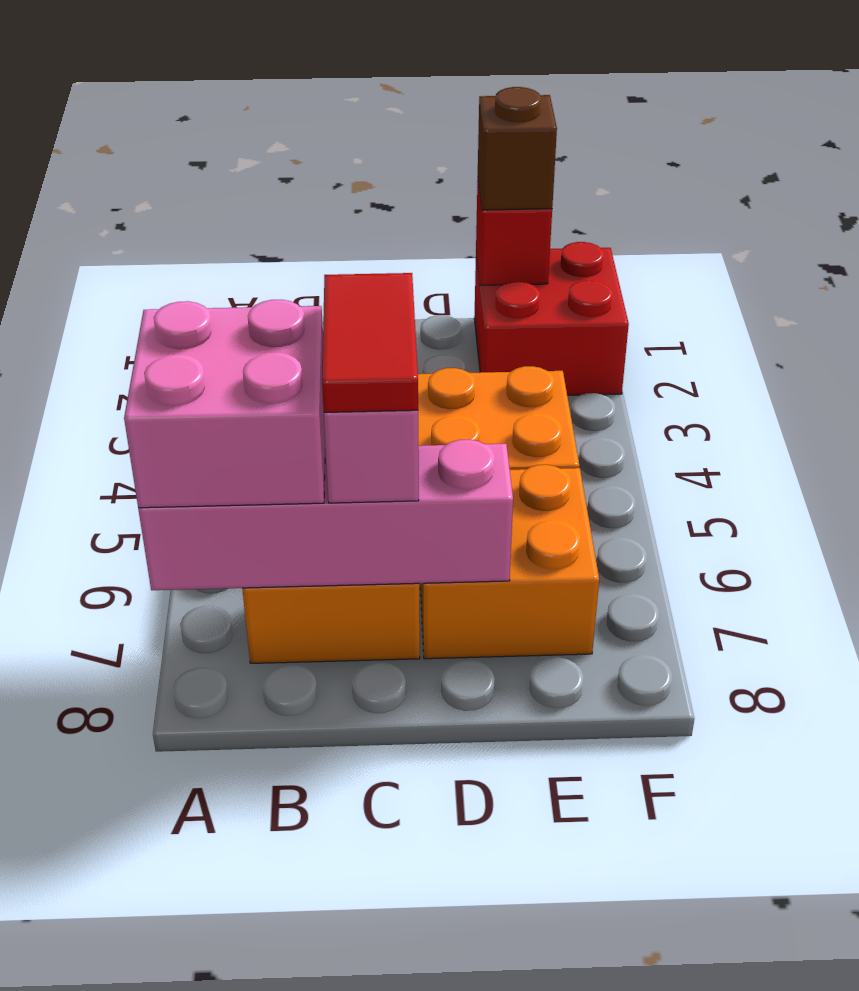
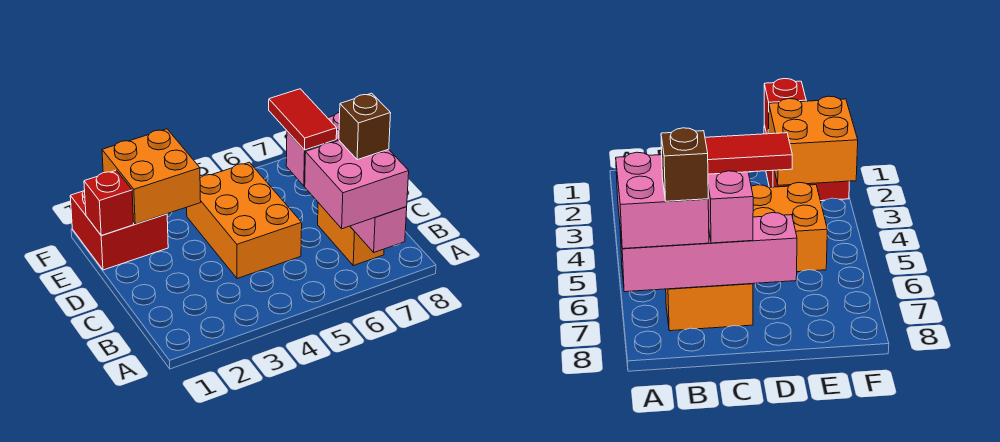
red 1x2 tile [322,273,418,412] -> red 1x2 tile turned to [269,89,337,150]
orange 2x2 brick [420,465,599,659] -> orange 2x2 brick moved to [102,129,201,224]
brown 1x1 brick [478,87,557,210] -> brown 1x1 brick moved to [339,93,391,160]

